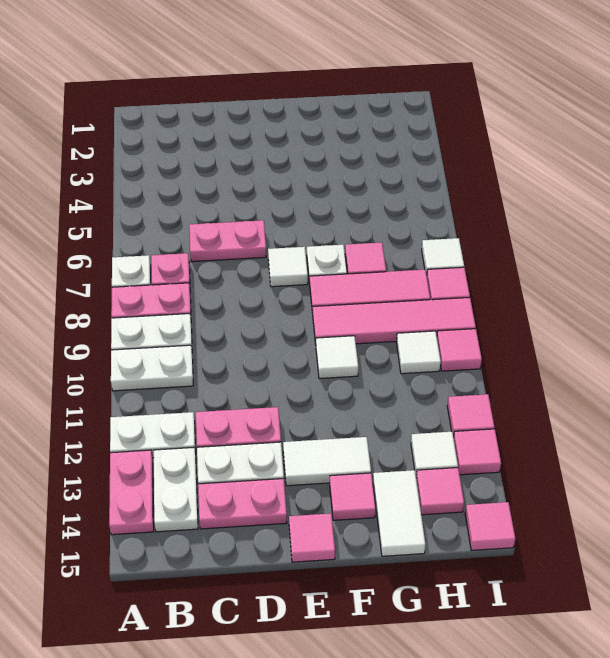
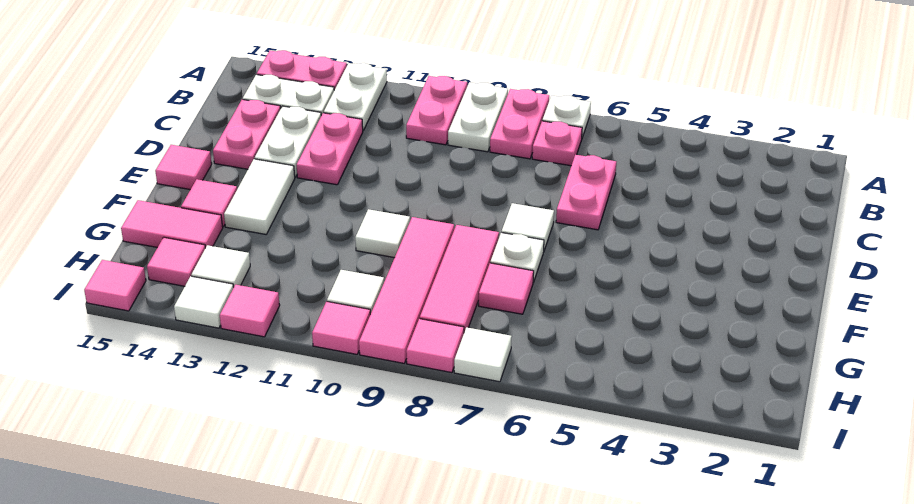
white 1x2 plate [111,345,193,391] -> pink 1x2 plate [406,76,467,145]
white 1x2 tile [373,470,425,556] -> pink 1x2 tile [121,200,223,248]
pink 1x1 tile [453,429,501,475] -> white 1x1 tile [174,276,234,328]

